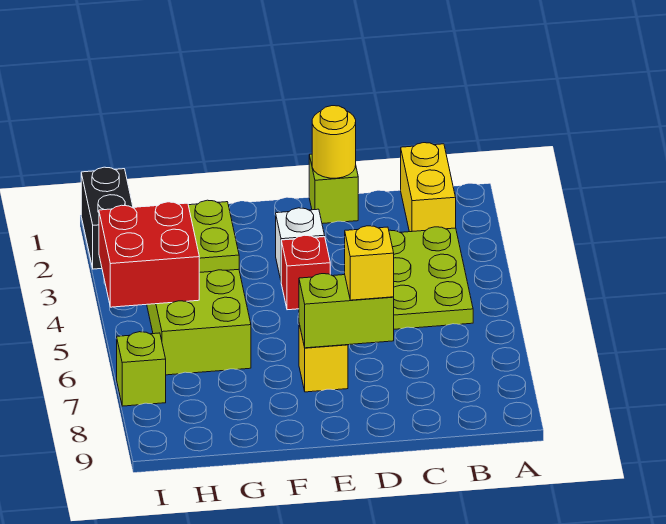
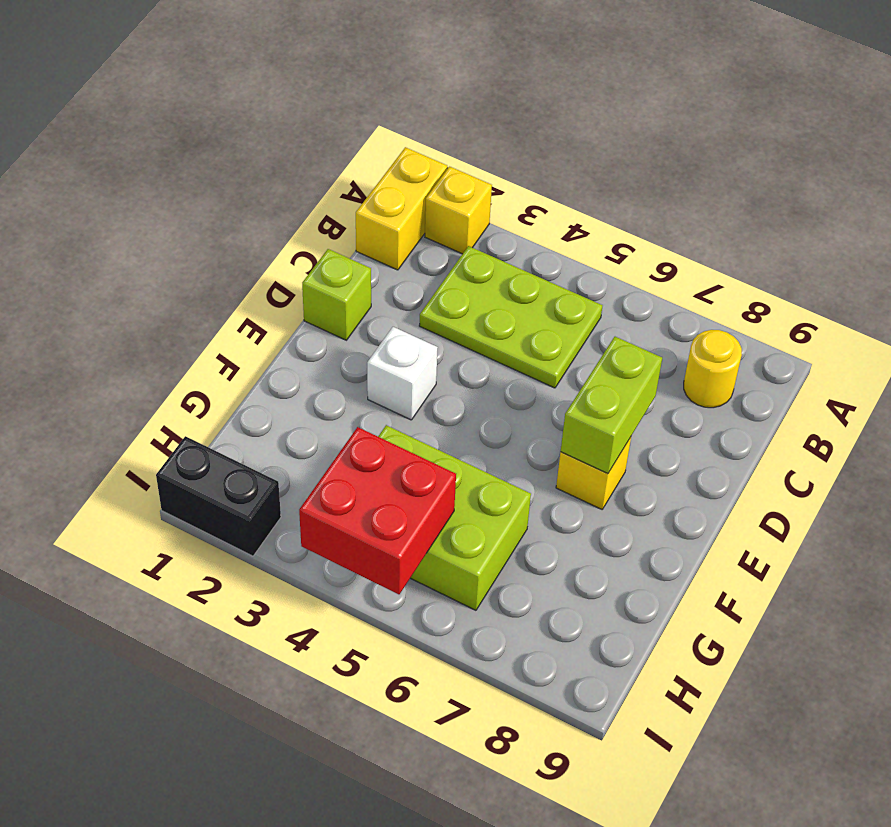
yellow 1x2 brick [401,143,456,232] -> yellow 1x2 brick turned to [356,147,447,270]
yellow 1x1 round brick [312,106,356,178] -> yellow 1x1 round brick moved to [684,330,742,408]
yellow 1x1 brick [345,226,394,300] -> yellow 1x1 brick moved to [425,167,492,254]
red 1x1 brick [281,235,330,310] -> none
lime 1x2 plate [188,200,239,273] -> none
lime 1x1 brick [117,332,166,406] -> none

